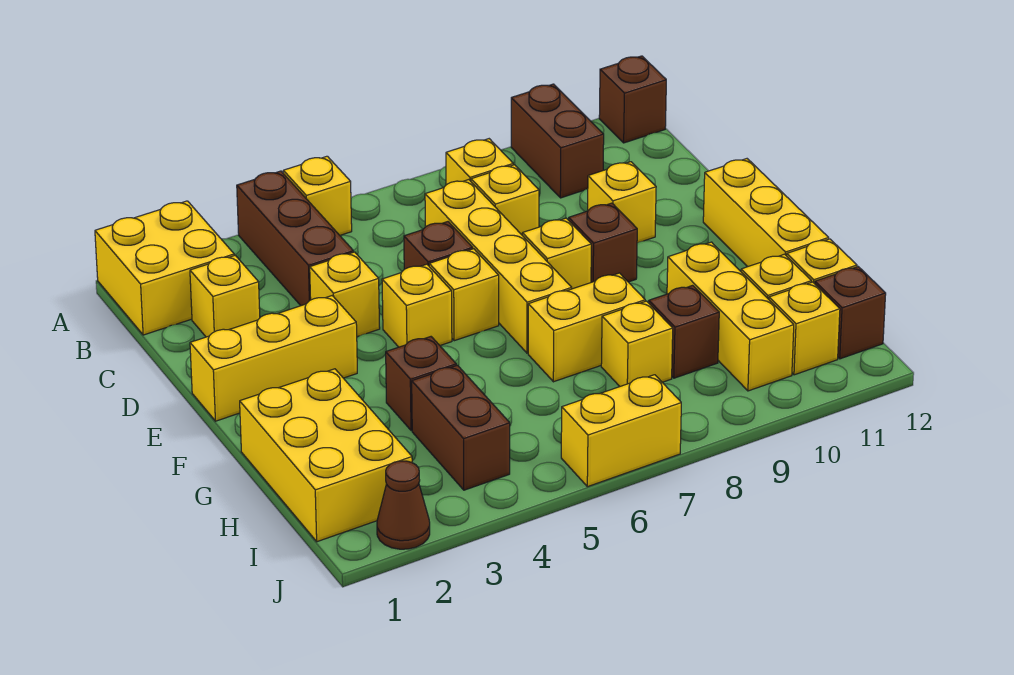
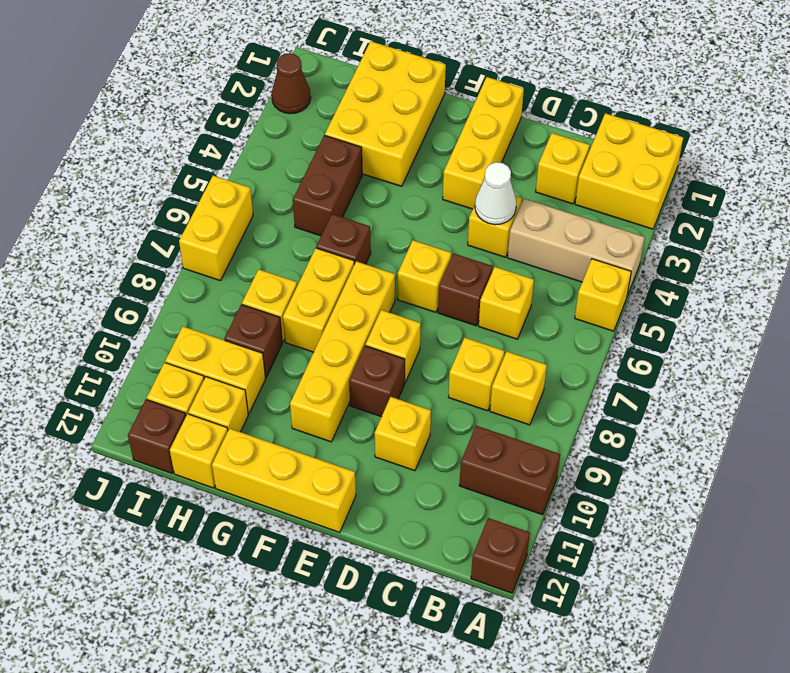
brown 1x3 brick [237,171,353,306] -> tan 1x3 brick [508,199,645,296]
yellow 1x4 brick [425,180,572,353] -> yellow 1x4 brick turned to [290,261,395,442]
none -> white 1x1 cone [475,162,516,225]
yellow 1x1 brick [382,264,452,347] -> yellow 1x1 brick moved to [479,267,534,339]
yellow 2x3 brick [240,369,412,542] -> yellow 2x3 brick turned to [325,41,446,186]
brown 1x1 brick [386,337,456,431] -> brown 1x1 brick moved to [316,214,371,264]
yellow 1x3 brick [667,242,794,391] -> yellow 1x2 brick [165,326,266,413]
brown 1x2 brick [412,365,510,490] -> brown 1x2 brick turned to [293,135,362,236]

